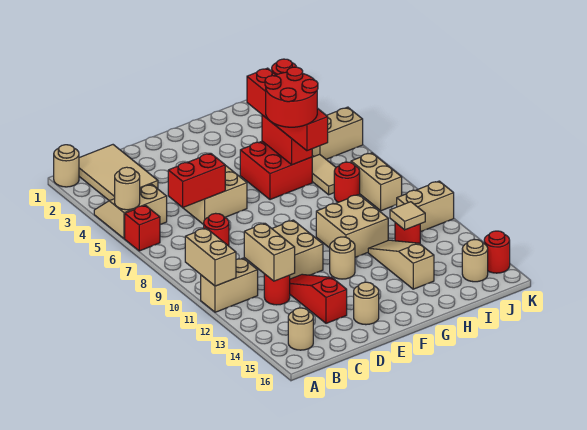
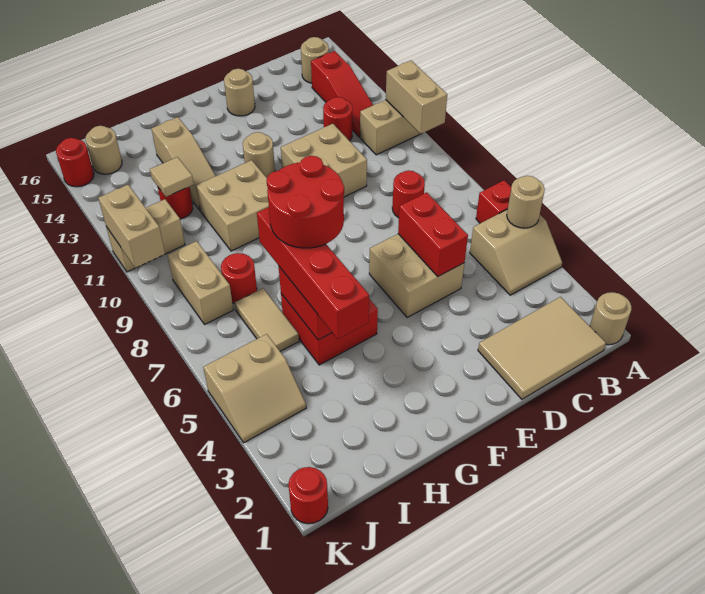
tan 2x3 tile [79,145,158,201] -> tan 2x3 tile turned to [478,297,606,399]
red 1x2 brick [168,153,225,207] -> red 1x2 brick turned to [398,192,468,276]
tan 1x2 brick [244,223,295,281] -> tan 1x2 brick moved to [98,185,165,268]
red 1x3 slope [290,274,347,323] -> red 1x3 slope moved to [311,51,373,137]

